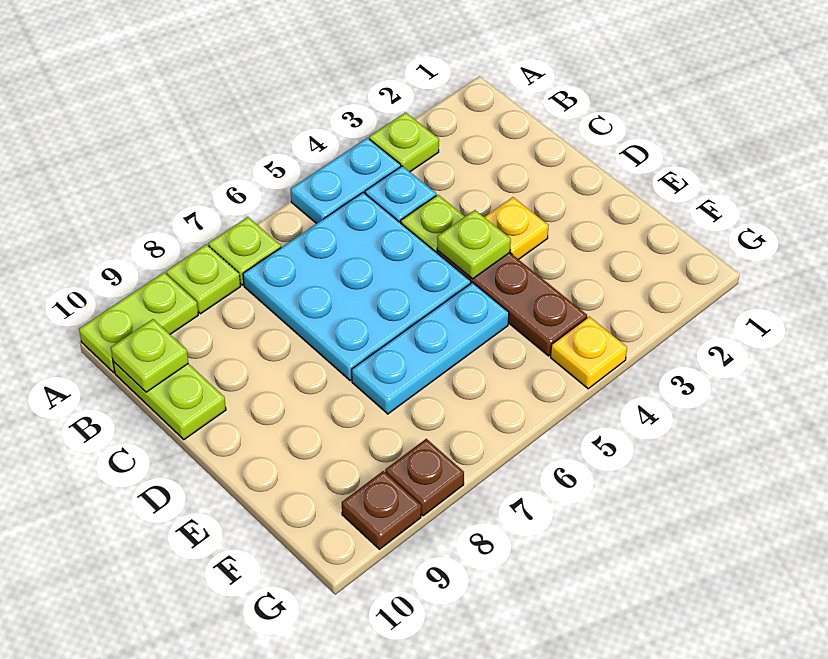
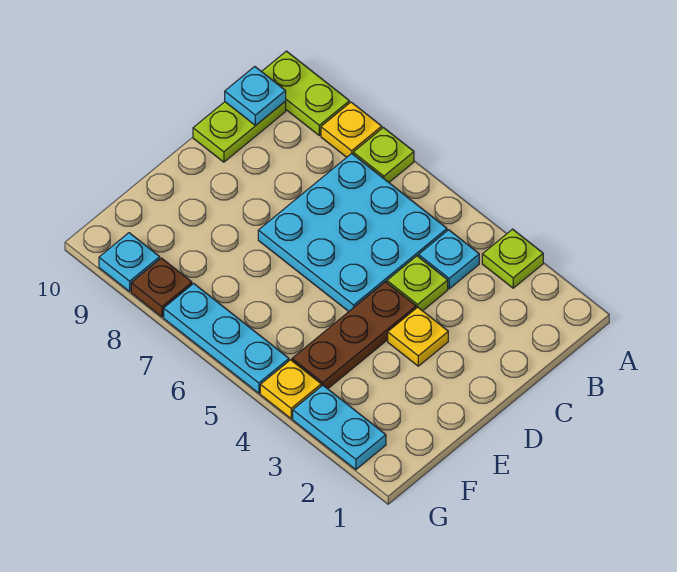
cyan 1x2 plate [290,138,401,224] -> cyan 1x2 plate moved to [293,385,386,470]
lime 1x1 plate [166,244,240,314] -> yellow 1x1 plate [321,102,382,157]
lime 1x1 plate [111,319,188,392] -> cyan 1x1 plate [225,67,286,125]
lime 1x1 plate [437,210,511,279] -> none
cyan 1x3 plate [352,283,509,414] -> cyan 1x3 plate moved to [164,283,289,393]
brown 1x1 plate [342,471,421,549] -> cyan 1x1 plate [99,233,160,291]

